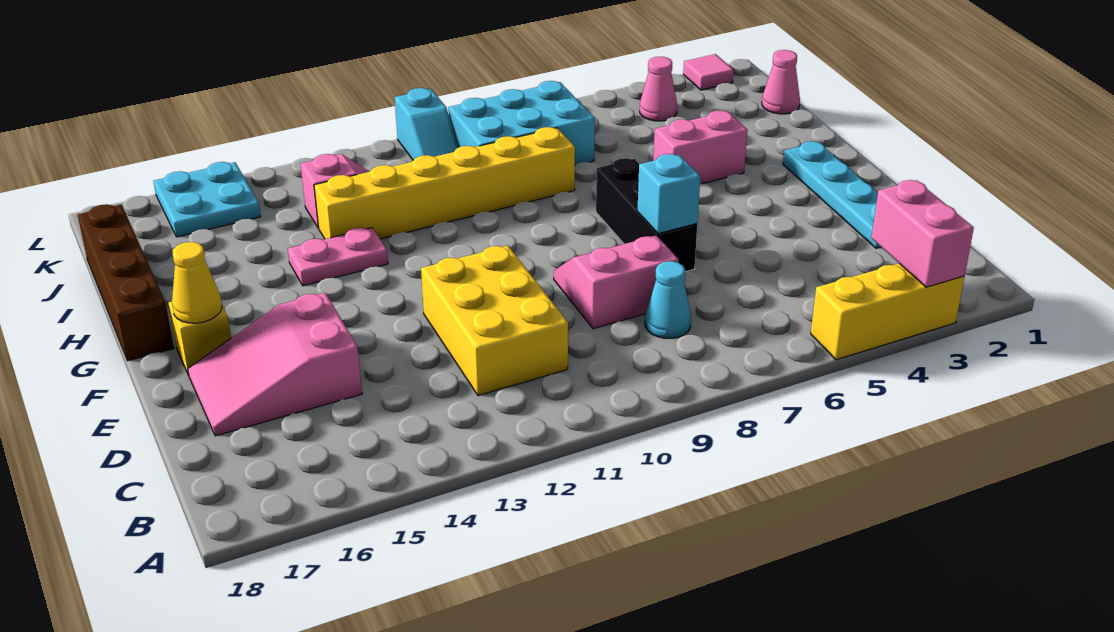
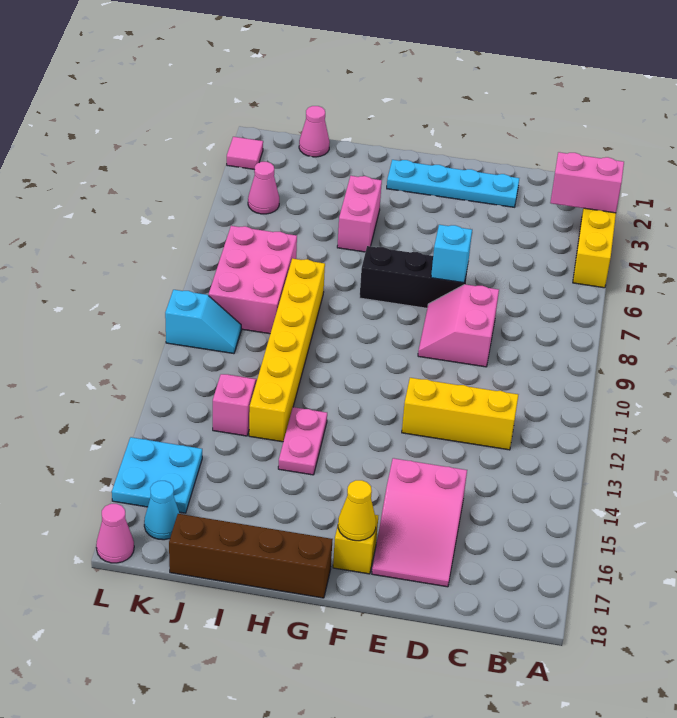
cyan 1x1 cone [645,261,691,338] -> cyan 1x1 cone moved to [144,481,180,540]
yellow 2x3 brick [421,246,568,396] -> yellow 1x3 brick [402,378,518,450]
cyan 2x3 brick [448,81,595,165] -> pink 2x3 brick [209,226,297,334]
none -> pink 1x1 cone [96,504,134,563]

